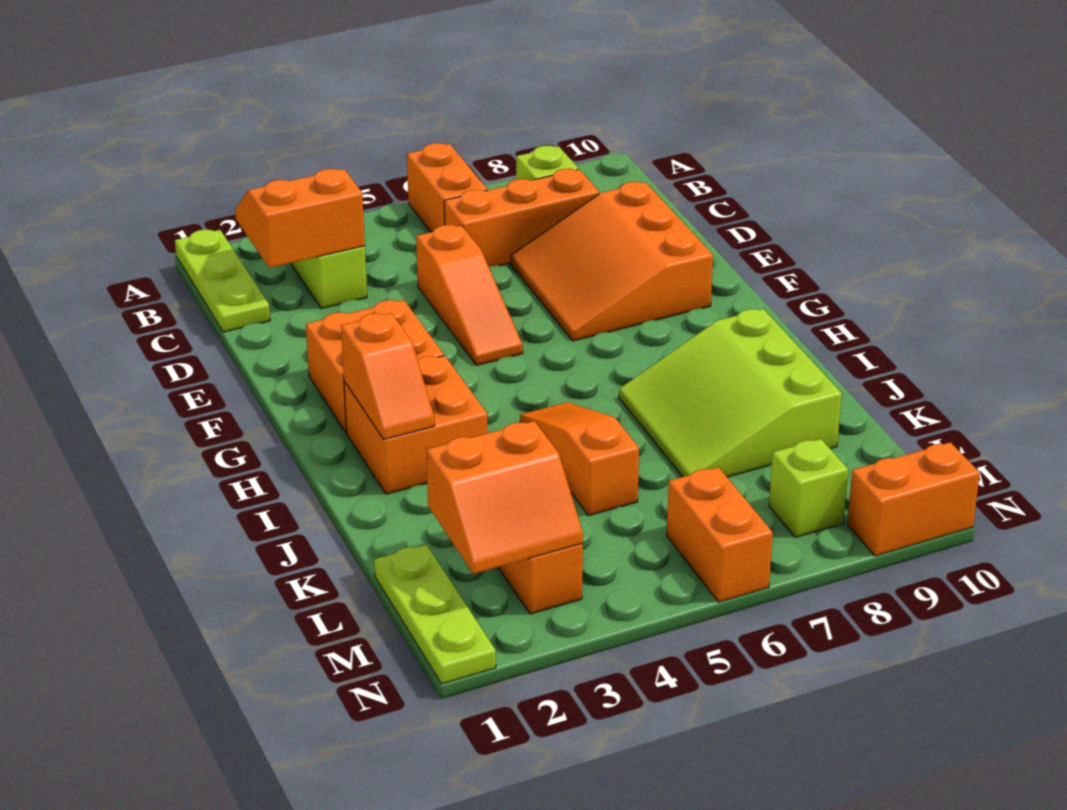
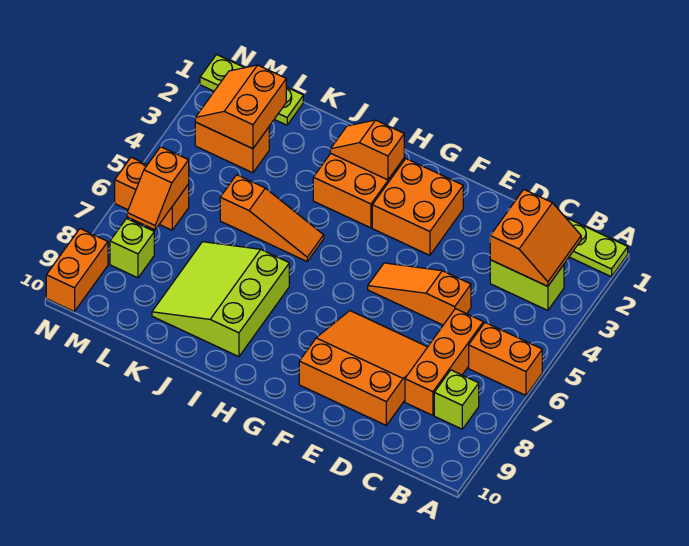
lime 3x3 slope [619,309,842,477] -> lime 3x3 slope turned to [152,242,289,357]
none -> orange 1x2 slope [127,147,189,230]

